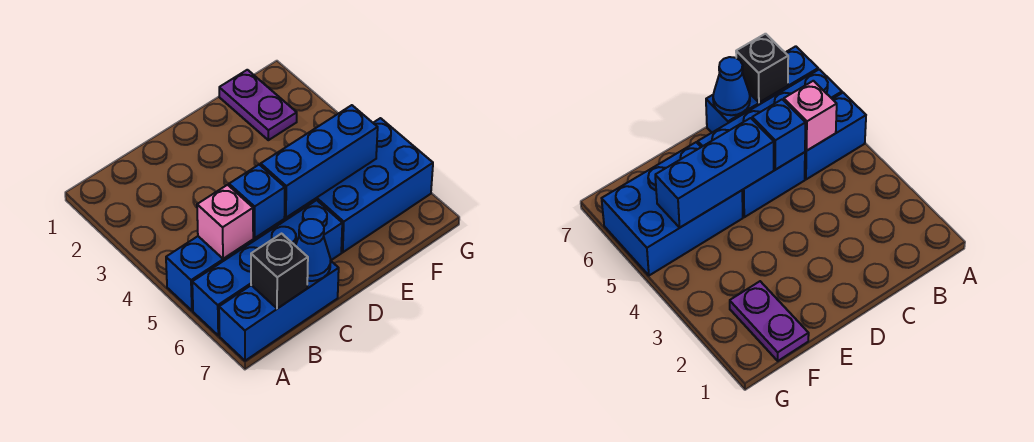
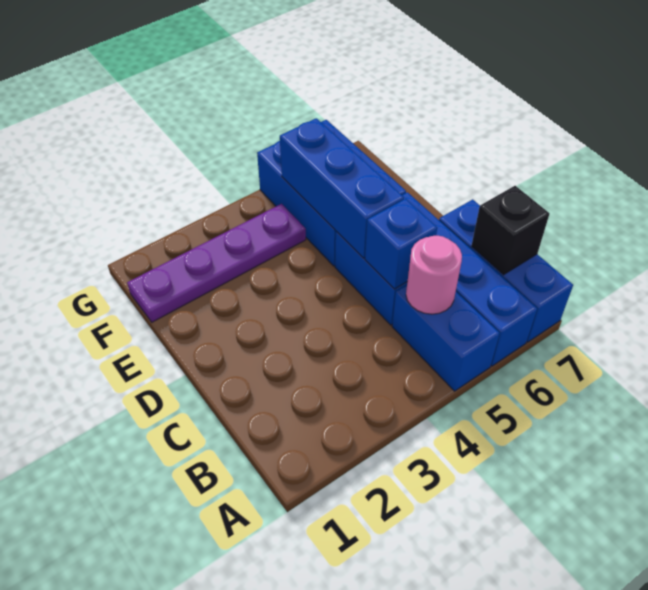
pink 1x1 brick [197,185,253,259] -> pink 1x1 round brick [406,236,462,314]
blue 1x1 cone [296,219,331,281] -> none
purple 1x2 plate [219,70,297,140] -> purple 1x4 plate [127,204,306,322]

